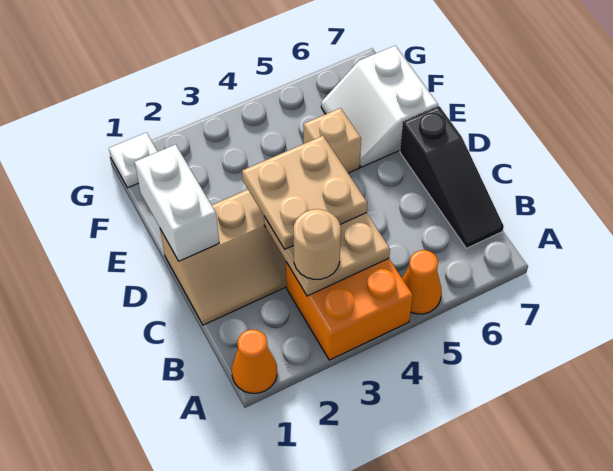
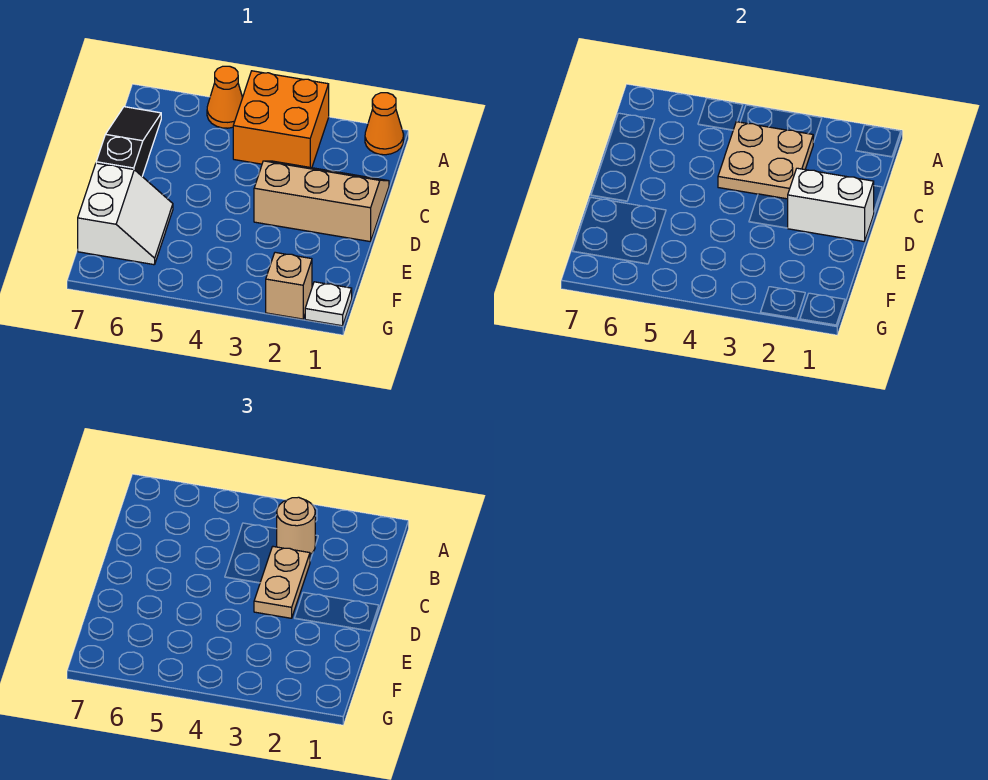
tan 2x2 plate [242,136,367,249] -> tan 1x2 plate [254,547,310,618]
white 1x2 brick [135,144,219,261] -> white 1x2 brick turned to [788,168,874,242]
tan 1x1 brick [304,108,361,173] -> tan 1x1 brick moved to [266,252,312,319]

